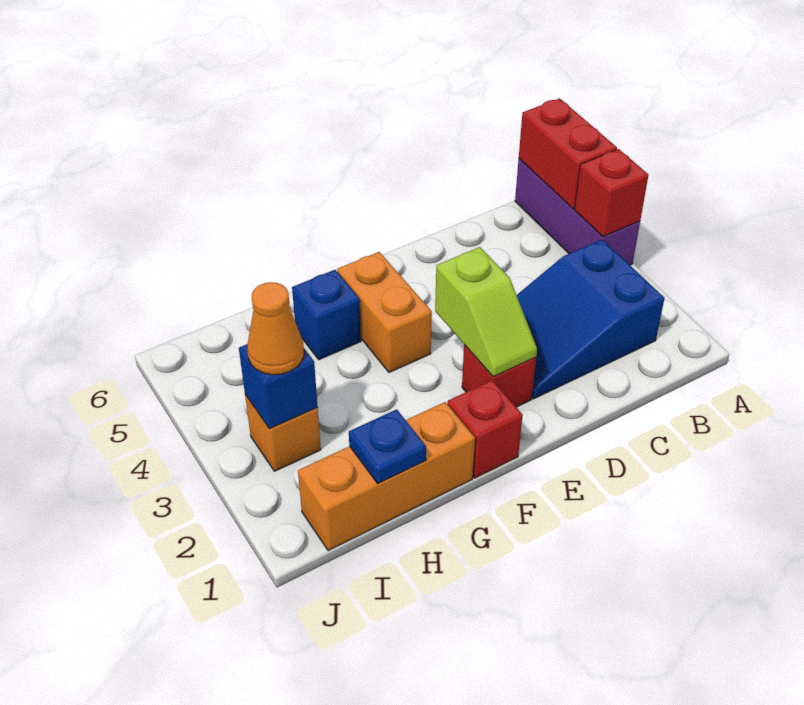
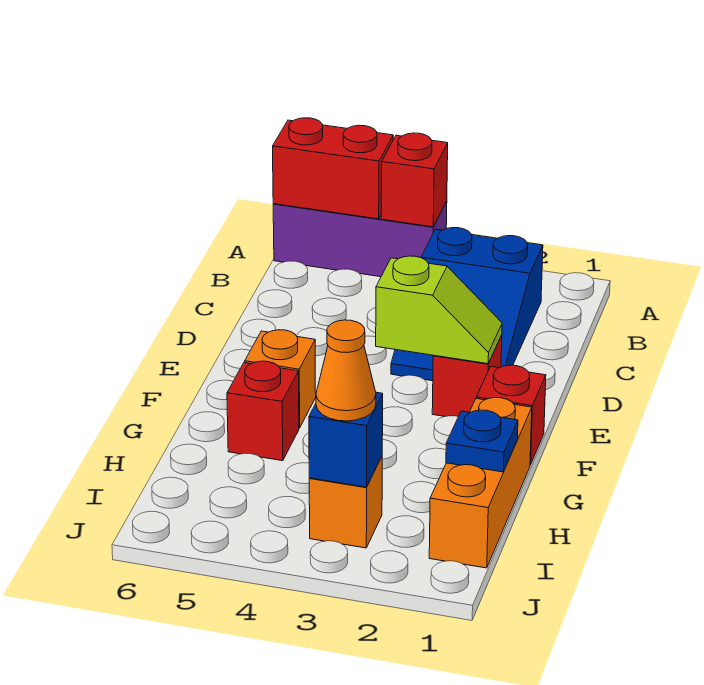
orange 1x2 brick [337,252,432,372] -> orange 1x1 brick [245,330,316,428]
blue 1x1 brick [292,270,361,360] -> red 1x1 brick [227,361,299,461]

